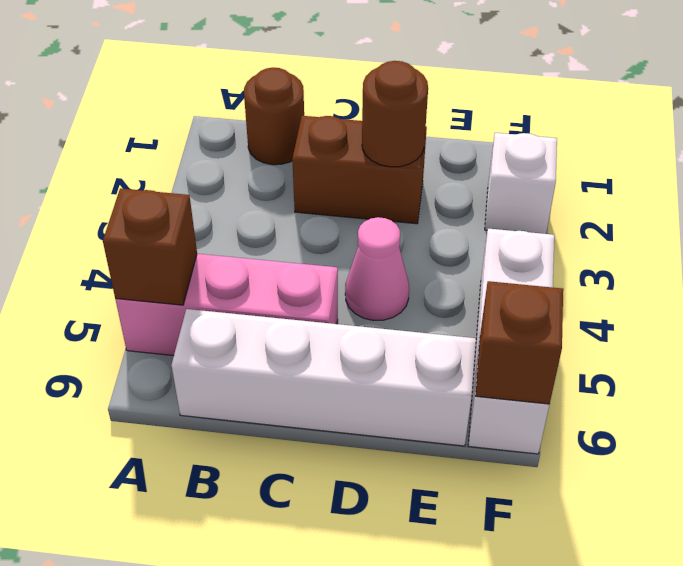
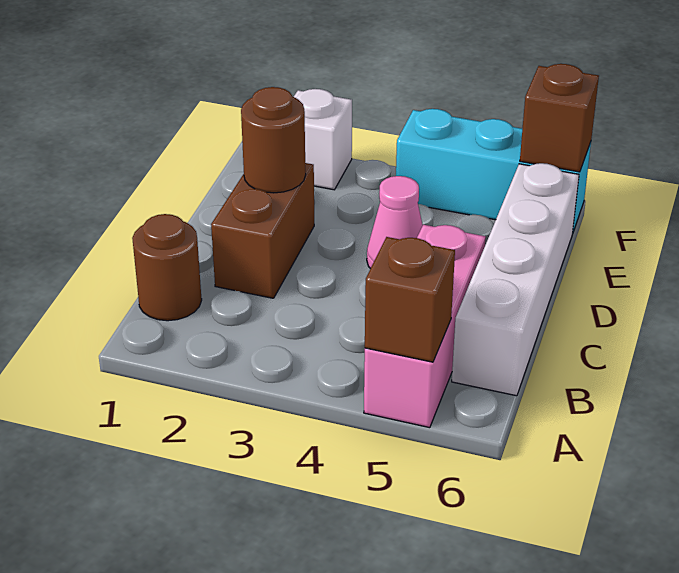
white 1x3 brick [468,229,554,454] -> cyan 1x3 brick [396,109,591,234]

